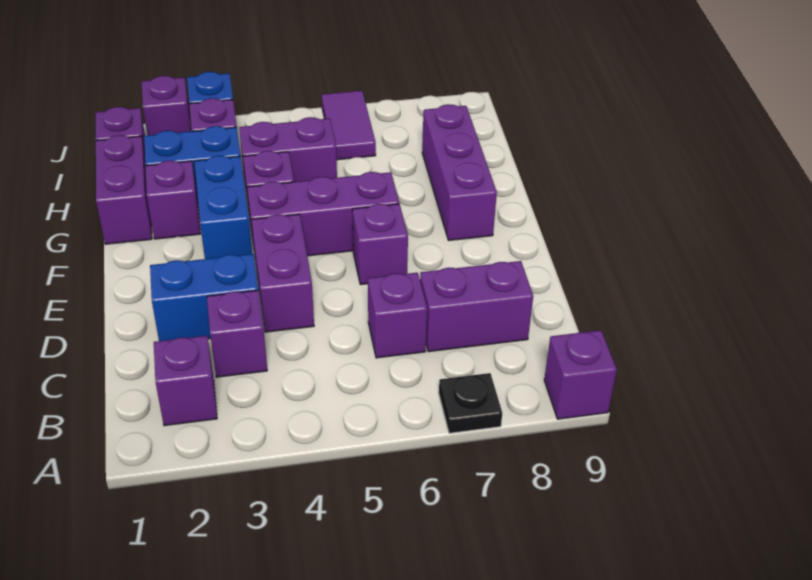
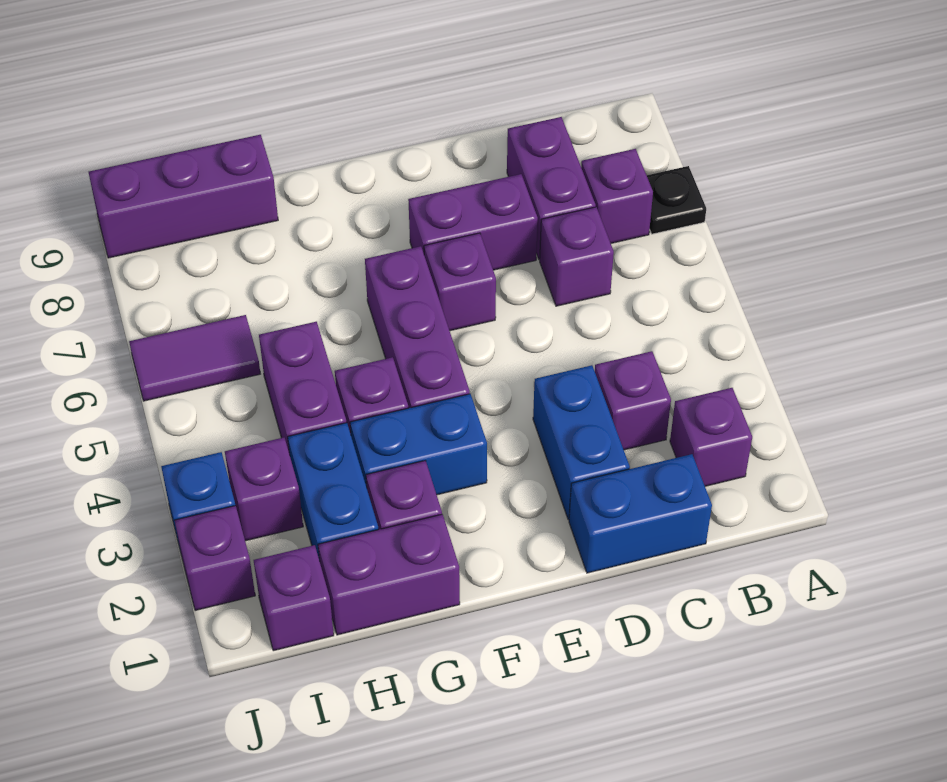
purple 1x1 brick [544,330,617,419] -> purple 1x1 brick moved to [581,149,653,243]
none -> blue 1x2 brick [569,454,712,573]
purple 1x2 brick [252,214,314,332] -> purple 1x2 brick moved to [408,174,538,270]
purple 1x3 brick [422,104,497,240] -> purple 1x3 brick moved to [89,135,278,258]

